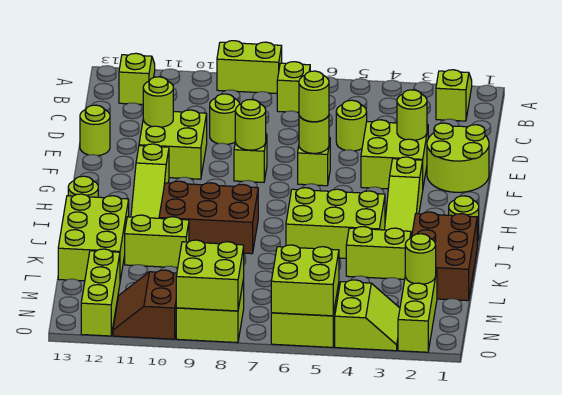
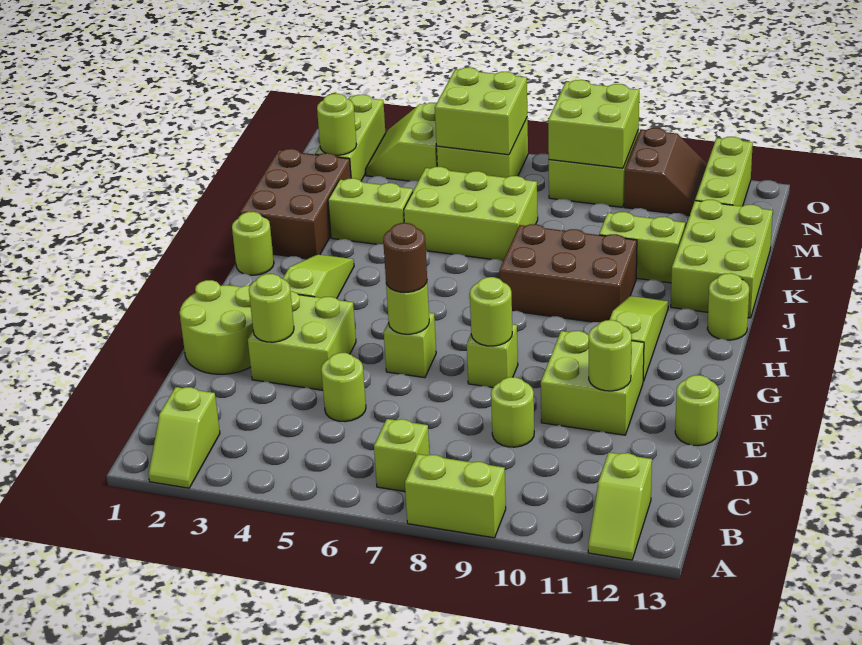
lime 1x1 round brick [299,71,329,122] -> brown 1x1 round brick [383,223,427,292]
lime 2x3 brick [286,188,385,258] -> lime 2x3 brick moved to [404,167,538,261]

